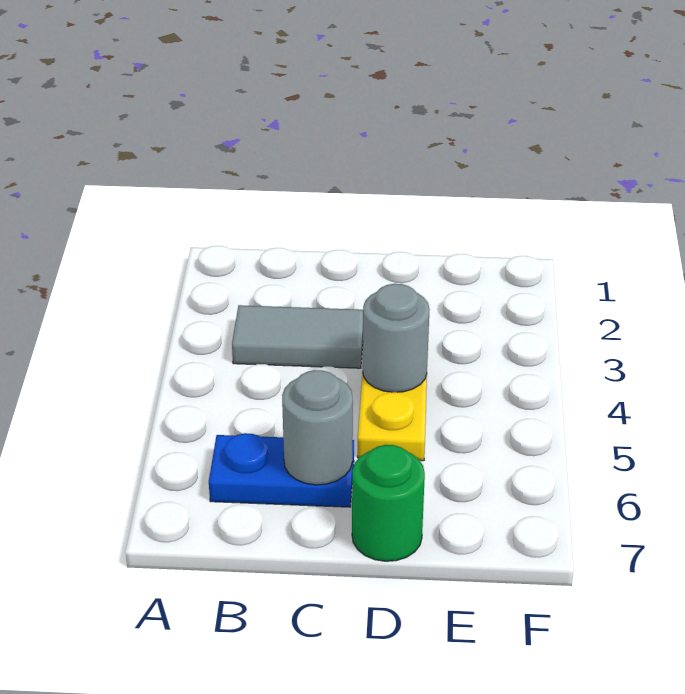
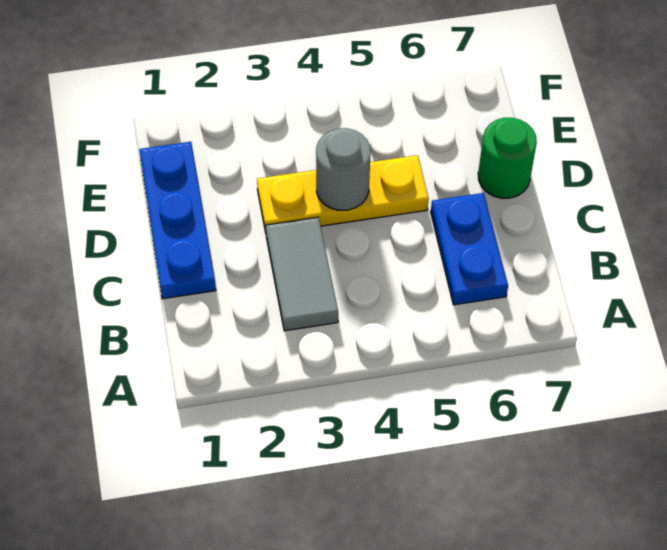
none -> blue 1x3 plate [139,142,216,299]
grey 1x1 round brick [282,370,353,485] -> none

